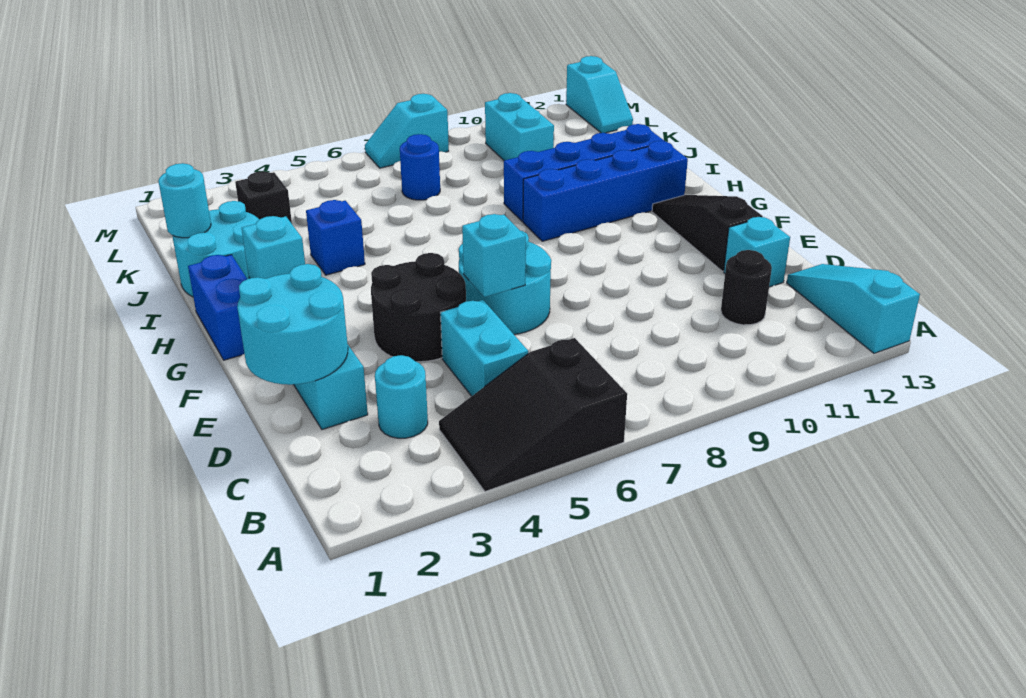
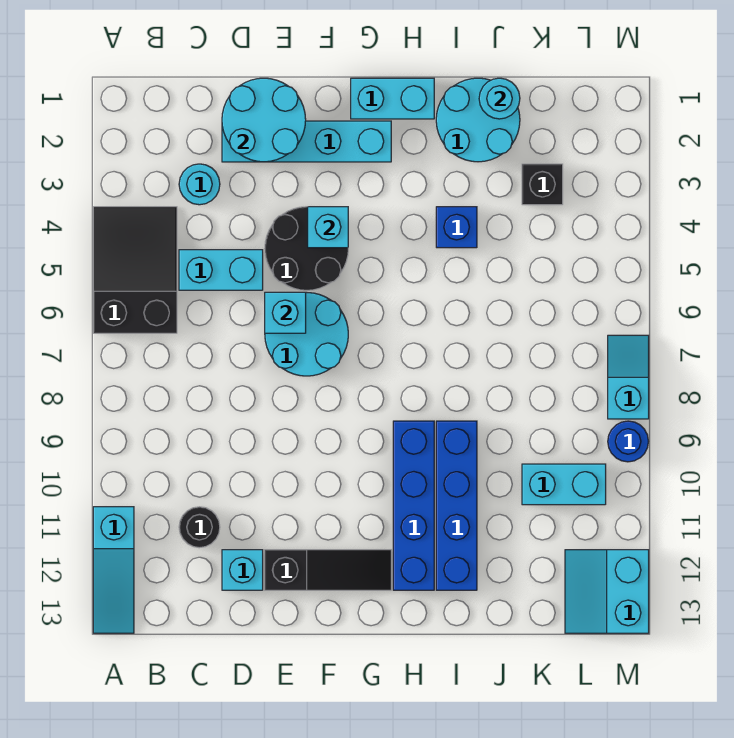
cyan 1x3 slope [787,264,920,353] -> cyan 1x3 slope turned to [93,507,134,633]
blue 1x2 brick [188,255,247,360] -> cyan 1x2 brick [351,78,434,119]
cyan 1x1 brick [242,216,305,279] -> cyan 1x1 brick moved to [308,207,348,248]
blue 1x1 round brick [400,134,440,200] -> blue 1x1 round brick moved to [608,421,648,462]
cyan 1x2 slope [566,56,633,133] -> cyan 2x2 slope [565,550,649,633]

